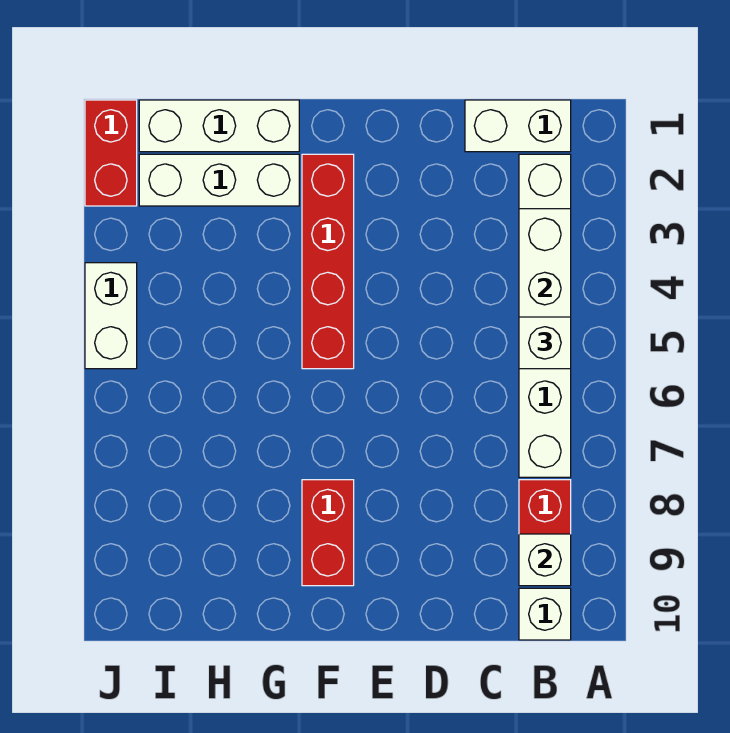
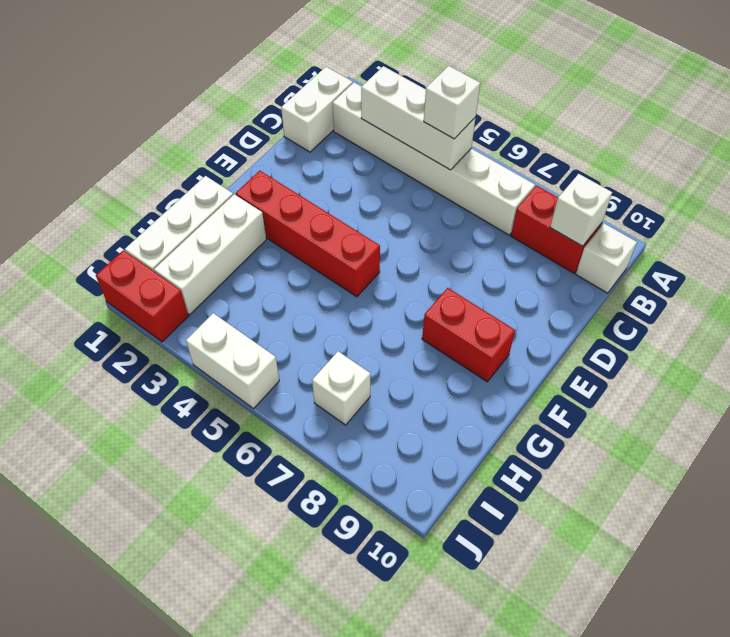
none -> white 1x1 brick [312,351,370,425]

